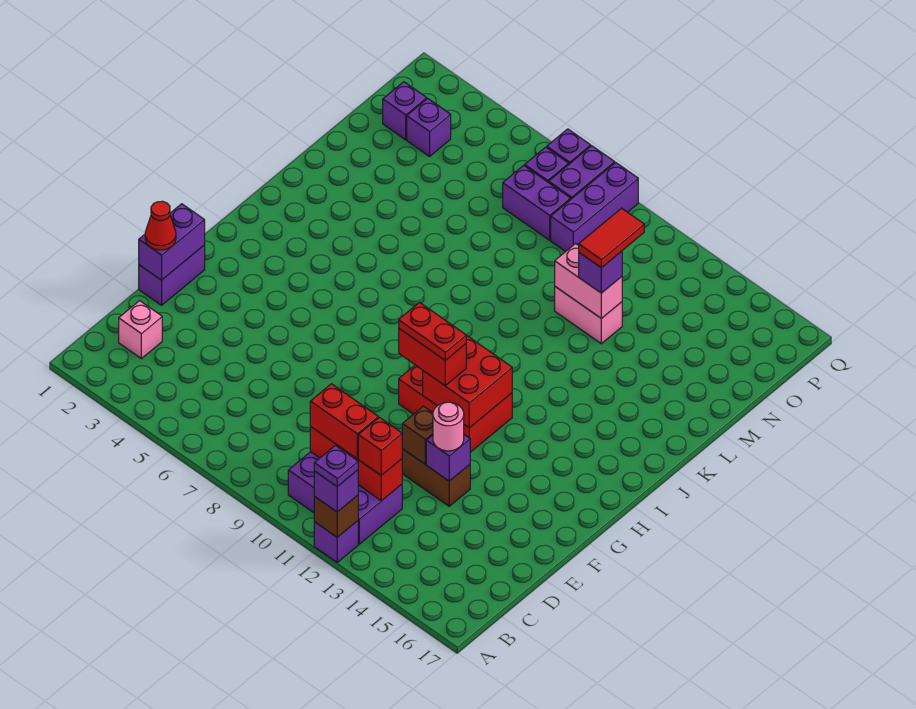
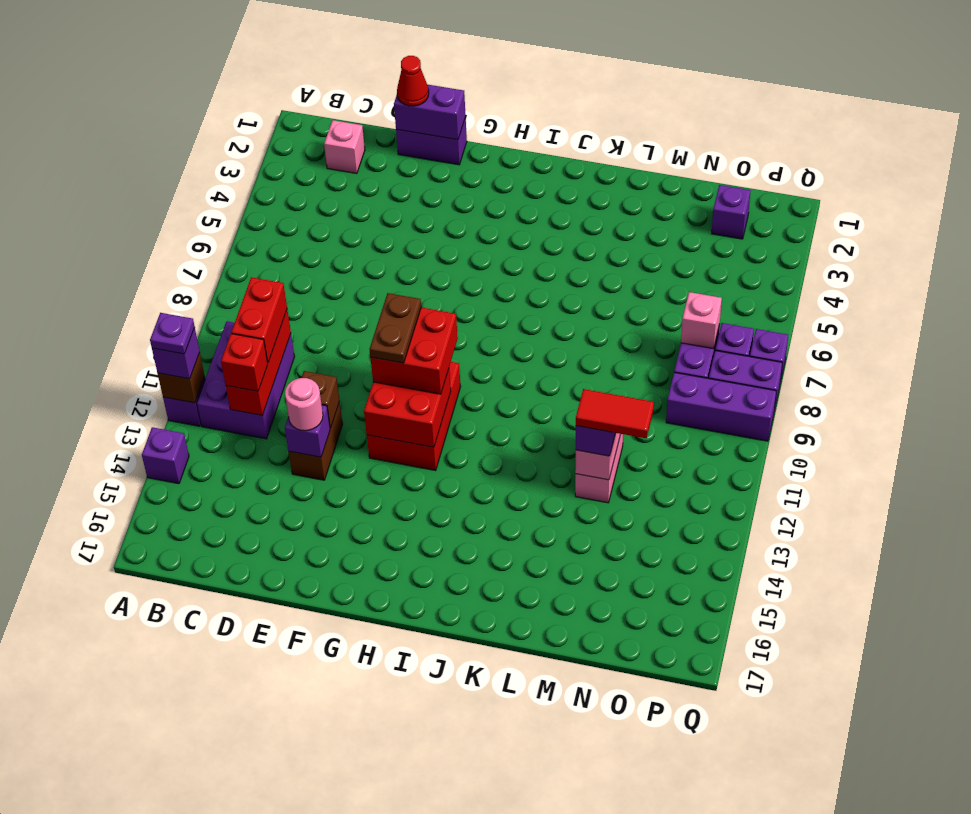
red 1x2 brick [399,329,466,386] -> red 2x2 brick [370,307,458,394]
red 1x2 plate [399,303,466,360] -> brown 1x2 plate [370,293,421,363]
purple 1x1 brick [407,99,451,156] -> purple 1x1 brick moved to [142,427,189,484]
none -> pink 1x1 brick [681,292,722,349]

